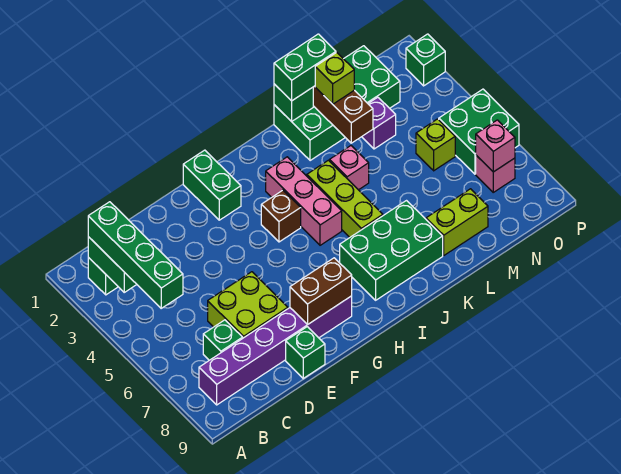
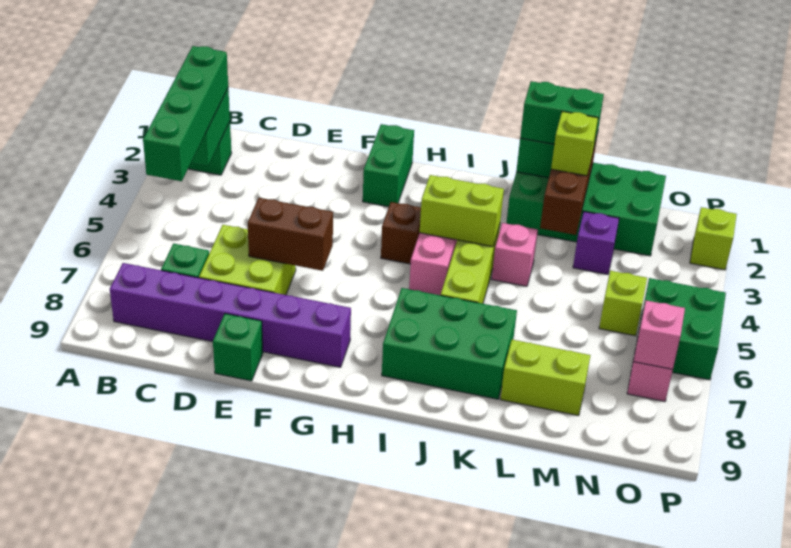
brown 1x2 brick [290,258,352,325] -> brown 1x2 brick moved to [248,198,333,271]
none -> lime 1x2 brick [420,175,504,247]
green 1x1 brick [406,34,445,86] -> lime 1x1 brick [690,207,737,270]

